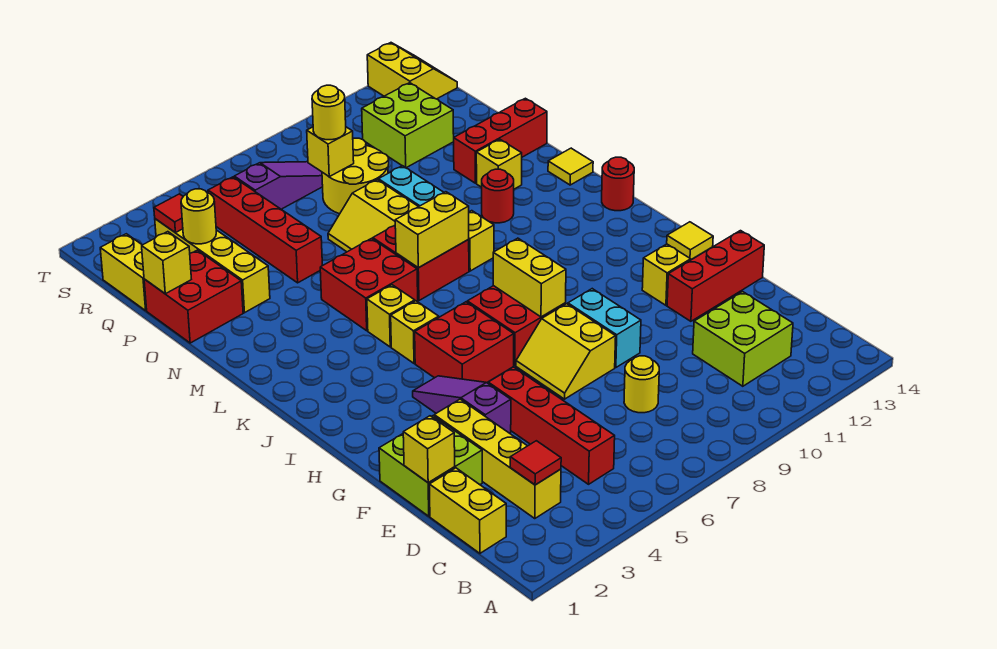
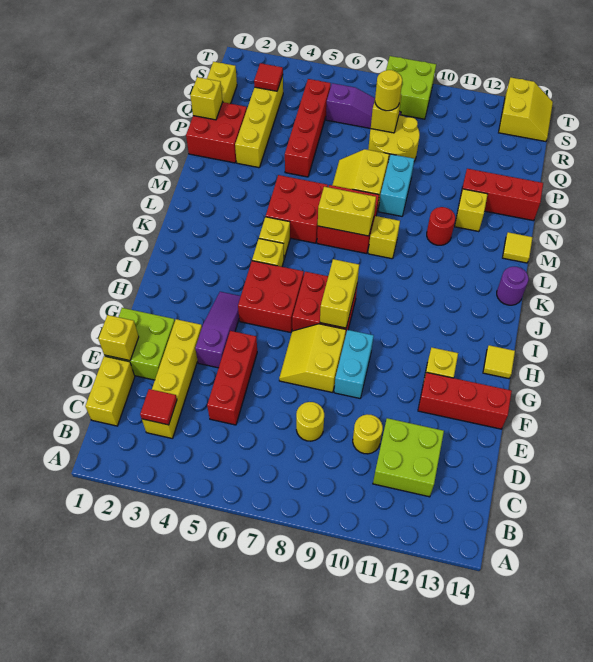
red 1x4 brick [488,367,615,484] -> red 1x3 brick [207,331,257,425]
red 1x1 round brick [602,157,634,211] -> purple 1x1 round brick [497,267,529,305]
yellow 1x1 round brick [181,189,216,244] -> yellow 1x1 round brick moved to [353,414,383,454]
lime 2x2 brick [362,83,454,168] -> lime 2x2 brick moved to [386,56,436,119]

